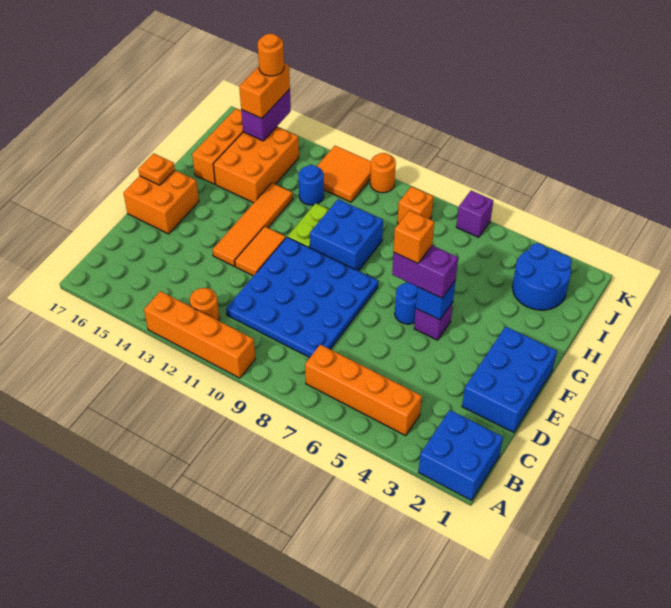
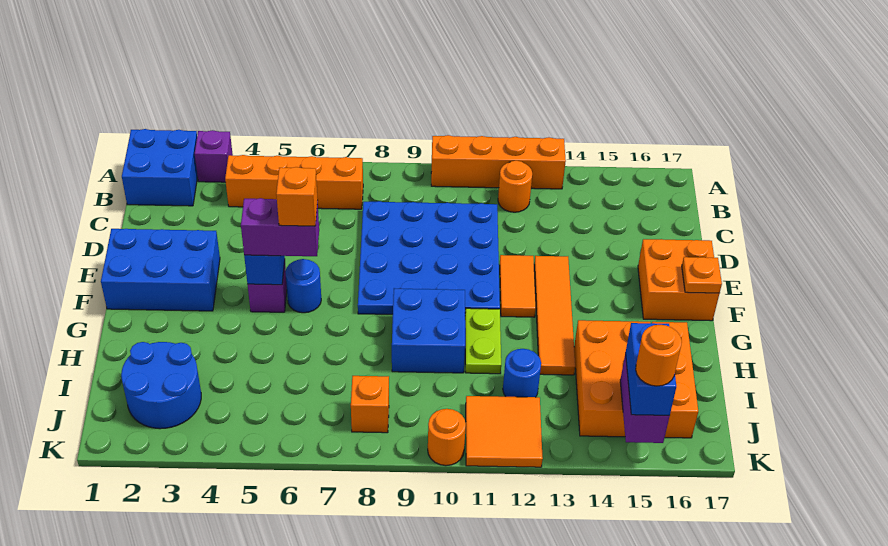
blue 2x3 brick [462,327,557,433] -> blue 2x3 brick turned to [101,229,220,311]
orange 1x2 brick [239,63,290,118] -> blue 1x2 brick [626,323,676,415]
purple 1x1 brick [456,191,493,237] -> purple 1x1 brick moved to [195,130,233,182]

